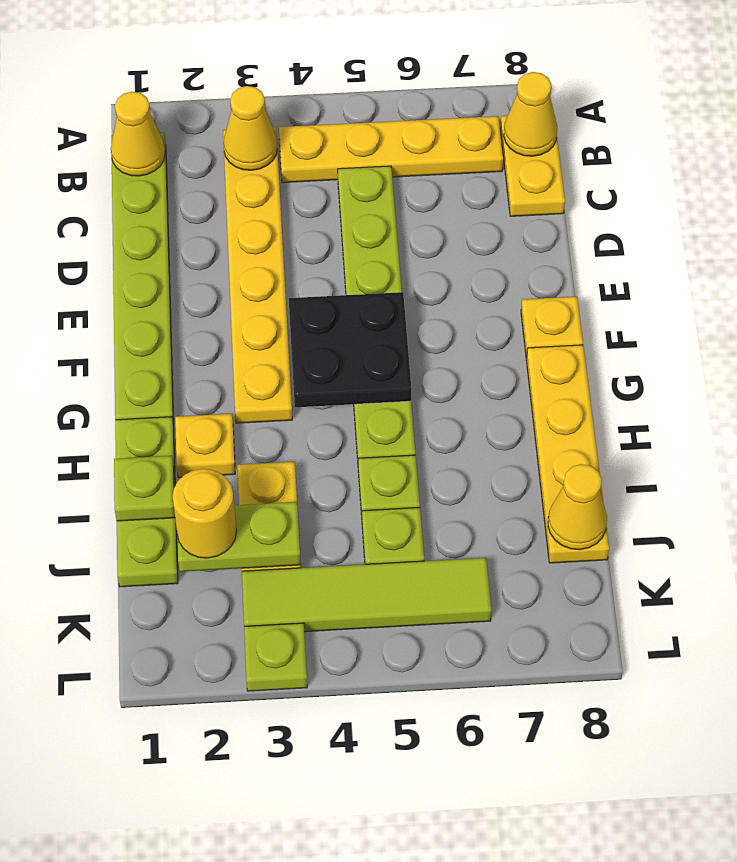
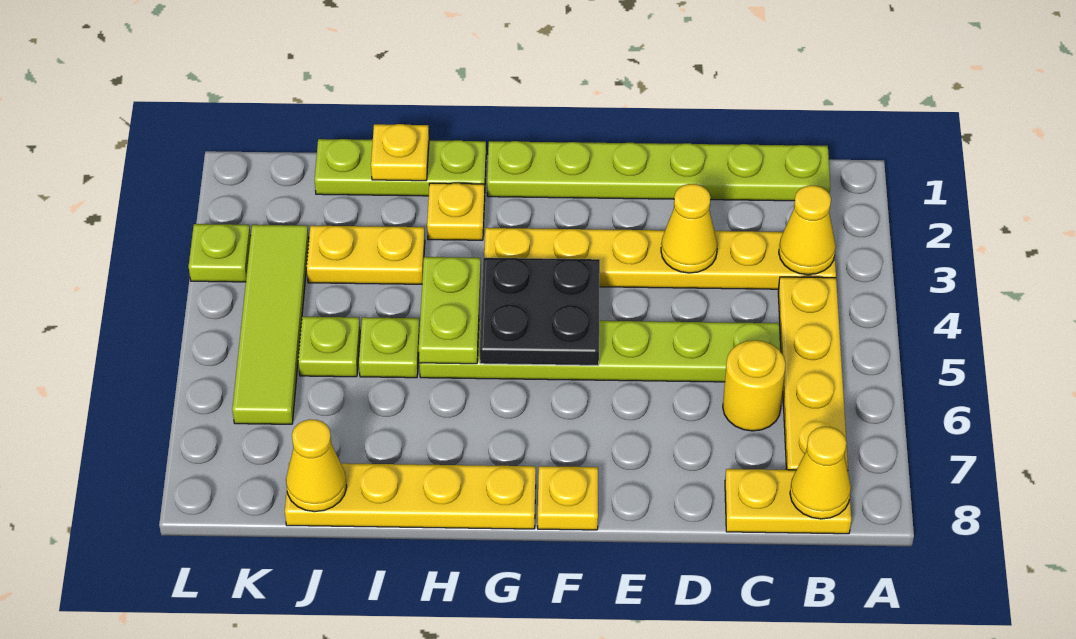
yellow 1x1 cone [111,92,165,176] -> yellow 1x1 cone moved to [661,184,718,273]
lime 1x1 plate [114,456,175,521] -> yellow 1x1 plate [371,124,429,181]
lime 1x2 plate [177,502,301,572] -> lime 1x2 plate moved to [419,257,481,364]
yellow 1x1 round brick [173,469,236,558] -> yellow 1x1 round brick moved to [723,340,786,431]

